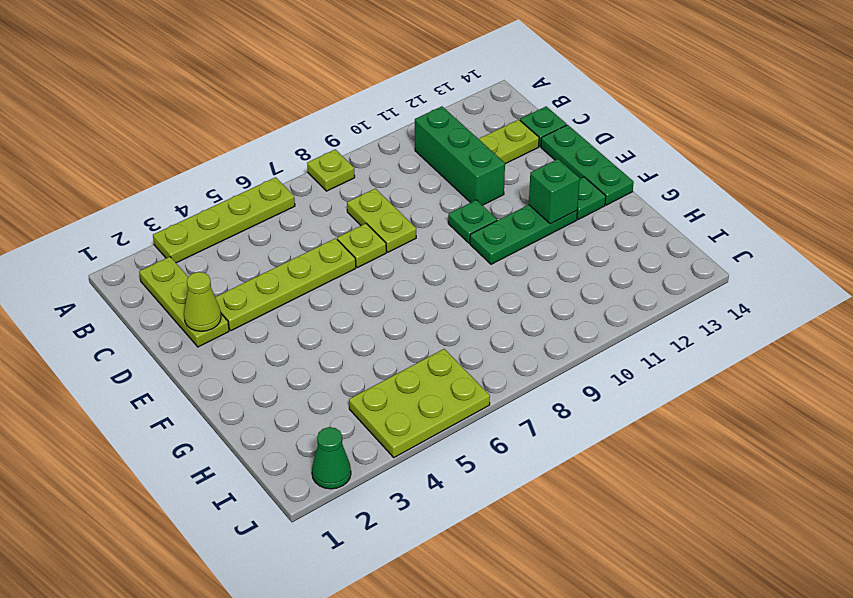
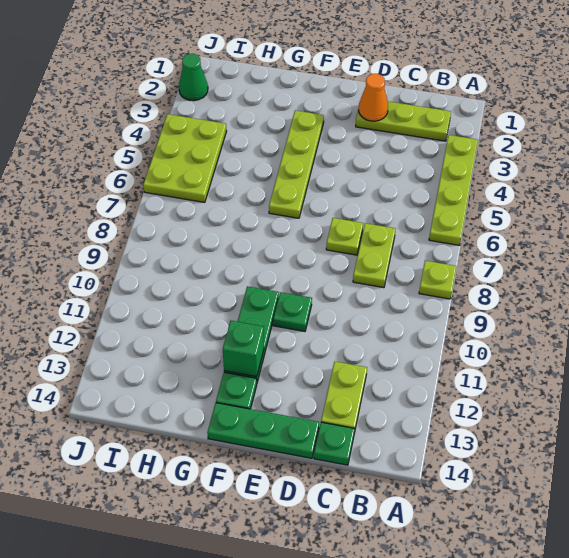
green 1x3 brick [415,106,505,205] -> none
lime 1x2 plate [347,189,416,252] -> lime 1x2 plate turned to [353,223,395,288]
lime 1x1 cone [184,272,221,331] -> orange 1x1 cone [359,74,388,121]
lime 1x4 plate [215,238,356,331] -> lime 1x4 plate moved to [269,110,324,218]

